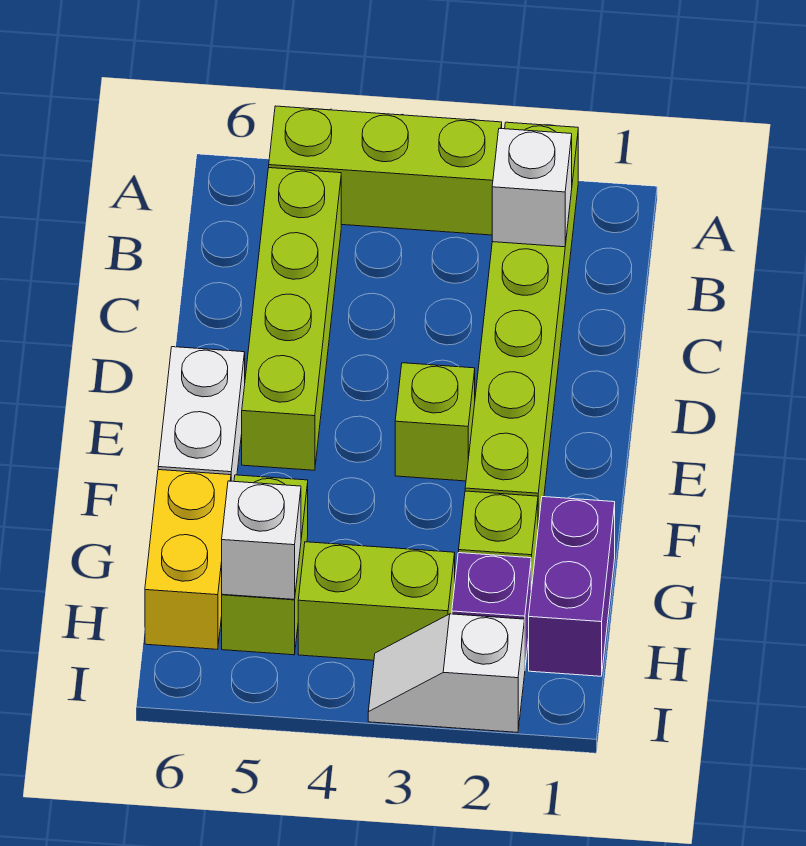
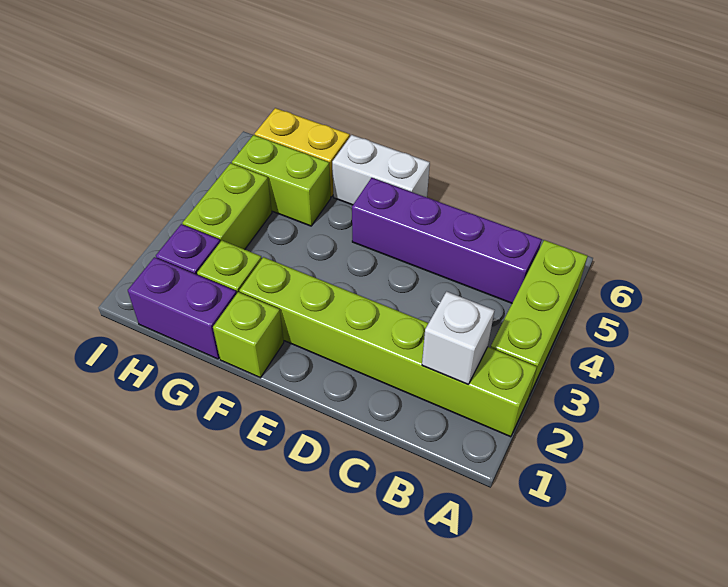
lime 1x4 brick [242,168,341,470] -> purple 1x4 brick [352,178,542,303]
lime 1x1 brick [395,363,475,481] -> lime 1x1 brick moved to [213,292,284,378]
white 1x1 brick [222,481,301,600] -> none
white 1x2 slope [368,614,525,732] -> none

